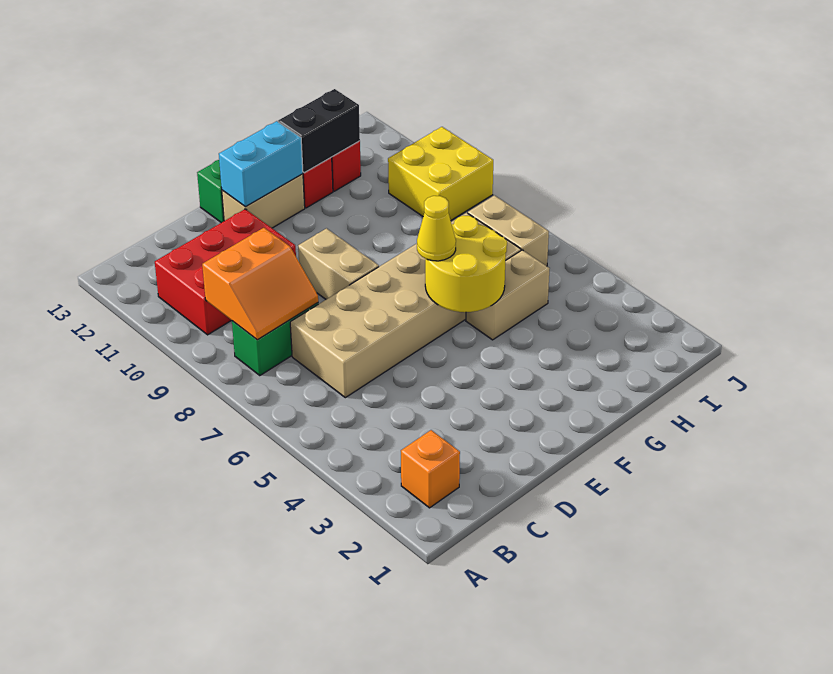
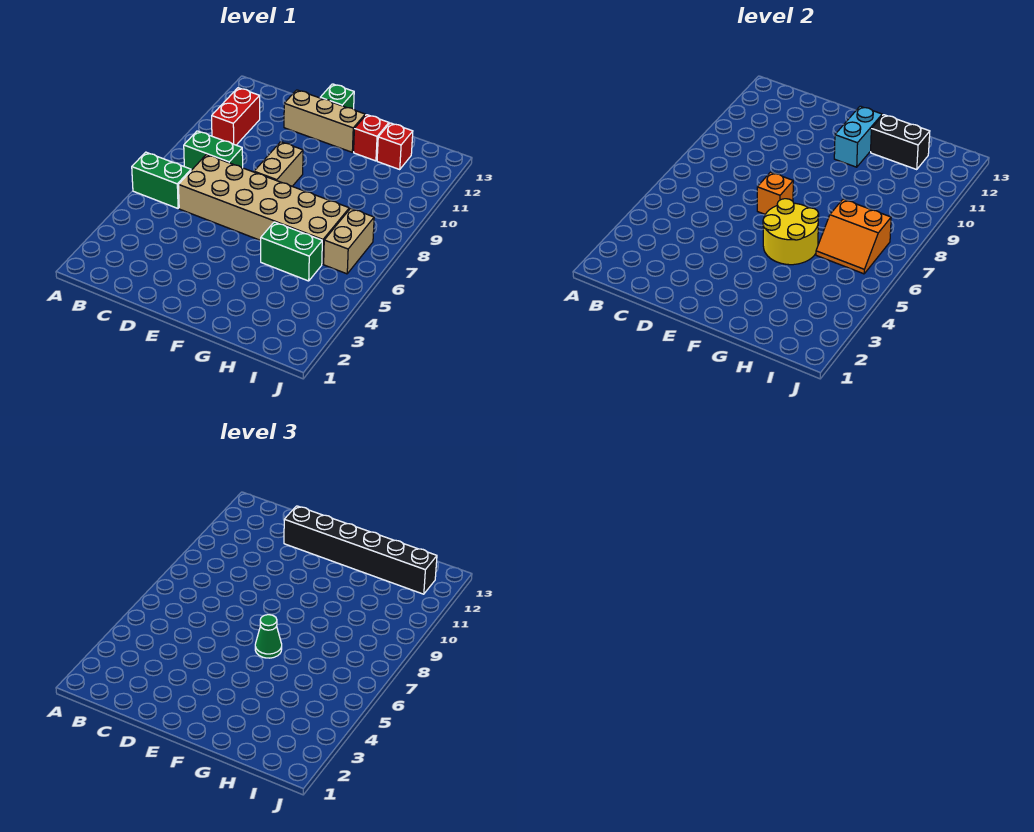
none -> green 1x2 brick [132,152,191,208]
orange 1x1 brick [401,430,460,508] -> orange 1x1 brick moved to [757,172,793,214]
orange 2x2 slope [202,228,318,340] -> orange 2x2 slope moved to [816,199,891,274]
red 2x3 brick [155,209,296,335] -> red 1x2 brick [212,88,260,145]
none -> black 1x6 brick [284,506,437,594]
tan 1x2 brick [222,174,305,228] -> tan 1x3 brick [284,90,365,152]
cyan 1x2 brick [219,121,303,207] -> cyan 1x2 brick turned to [834,106,882,167]
yellow 1x1 cone [417,196,456,261] -> green 1x1 cone [255,615,282,658]
tan 1x2 brick [466,250,549,340] -> green 1x2 brick [261,222,322,281]
yellow 2x2 brick [388,127,493,220] -> none

